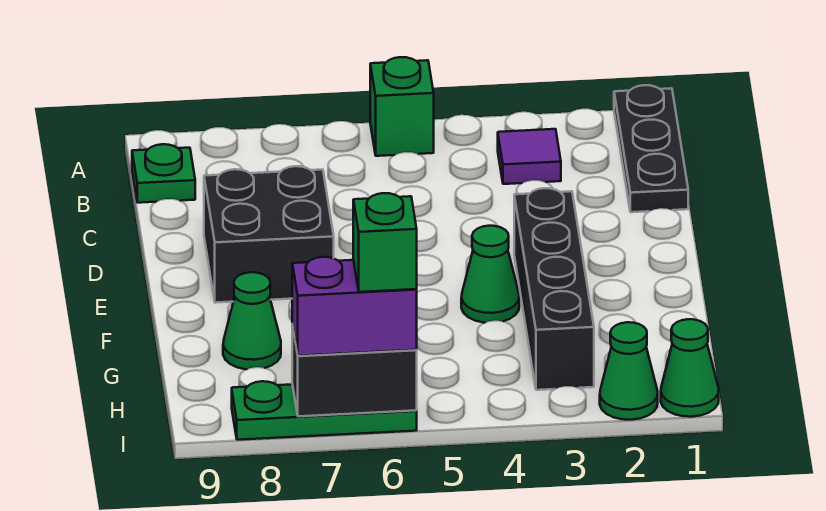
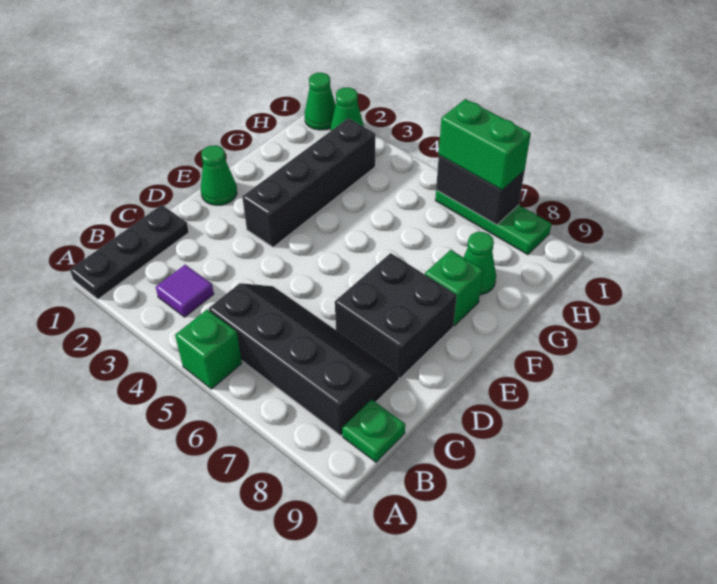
none -> black 2x4 slope [209,283,399,436]
green 1x1 cone [461,226,519,323] -> green 1x1 cone moved to [201,145,237,205]
purple 1x2 brick [292,257,417,356] -> green 1x2 brick [439,99,531,190]
green 1x1 brick [353,193,417,292] -> green 1x1 brick moved to [425,250,483,326]

